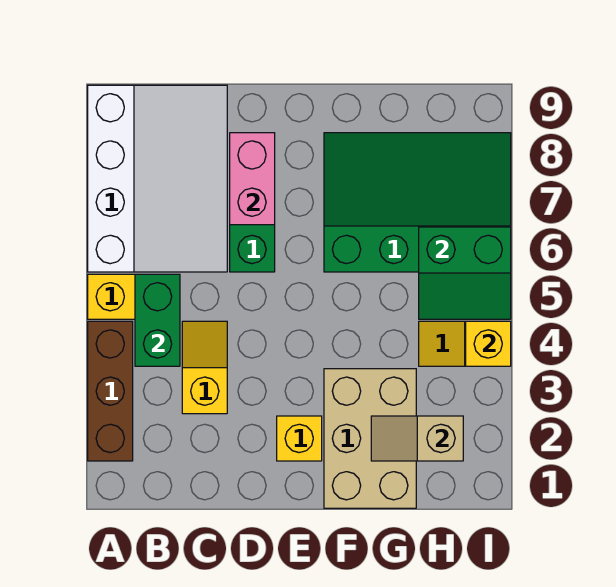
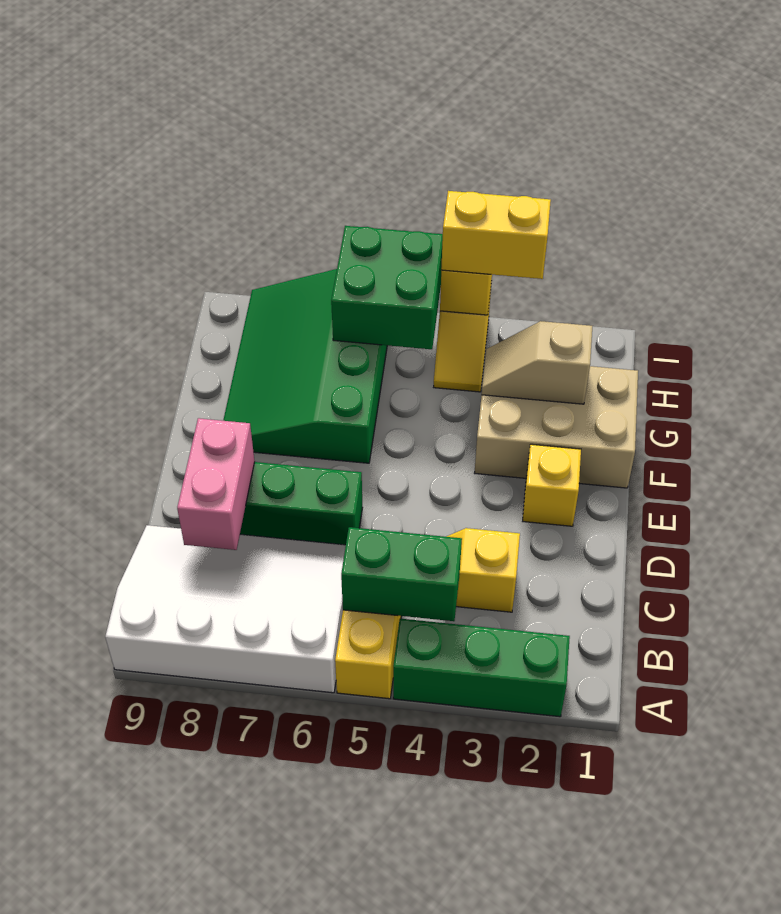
brown 1x3 brick [88,321,133,461] -> green 1x3 brick [393,619,570,717]
pink 1x2 brick [230,133,275,225] -> pink 1x2 brick turned to [177,418,255,550]
tan 1x2 slope [371,416,463,461] -> tan 1x2 slope turned to [482,321,592,404]
green 2x2 slope [419,227,511,319] -> green 2x2 brick [331,226,443,349]
none -> yellow 1x2 brick [441,191,551,279]

